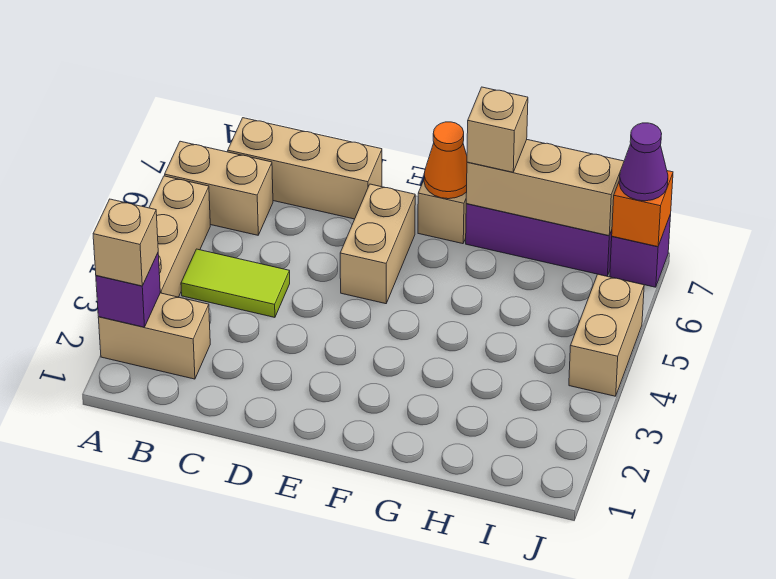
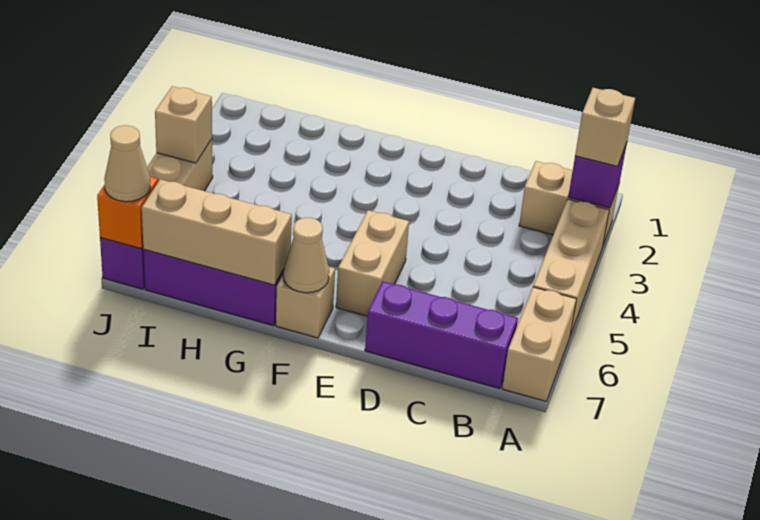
tan 1x2 brick [165,141,273,235] -> tan 1x2 brick turned to [502,287,577,401]
lime 1x2 tile [181,249,290,317] -> none
tan 1x3 brick [228,118,382,219] -> purple 1x3 brick [365,281,518,389]
orange 1x1 cone [424,122,467,199] -> tan 1x1 cone [283,218,329,293]
tan 1x1 brick [467,87,528,172] -> tan 1x1 brick moved to [155,86,212,163]
purple 1x1 cone [619,123,668,201] -> tan 1x1 cone [104,125,151,202]

